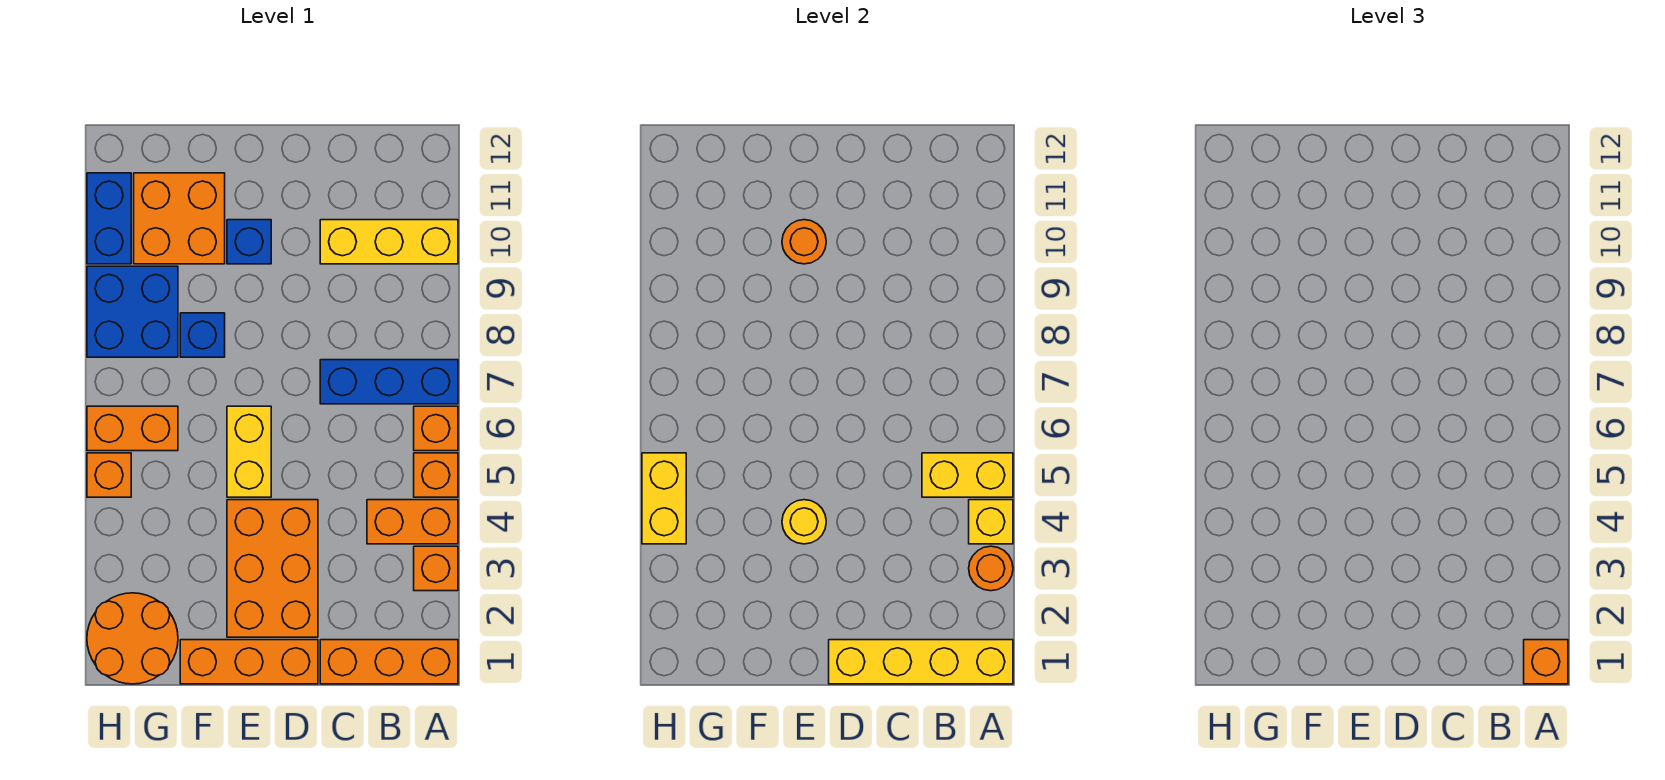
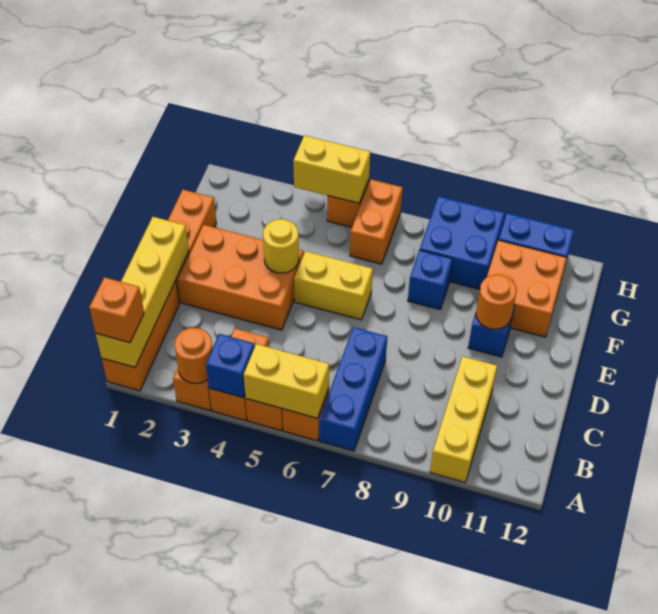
yellow 1x1 brick [969,500,1013,544] -> blue 1x1 brick [206,334,255,398]
yellow 1x2 brick [922,453,1013,497] -> yellow 1x2 brick turned to [244,344,329,418]
orange 2x2 round brick [87,593,178,684] -> none

